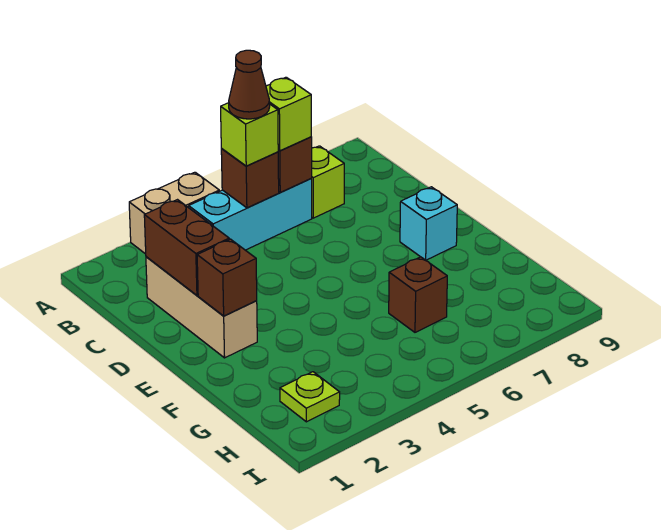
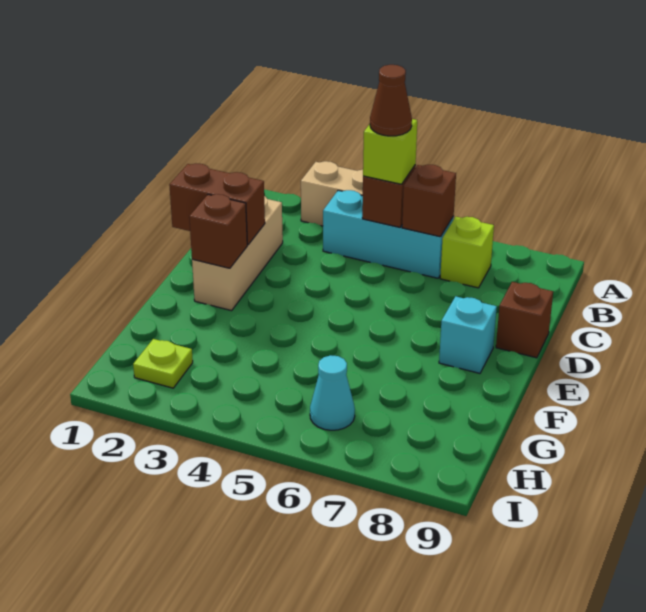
lime 1x1 brick [266,77,311,151] -> none
brown 1x2 brick [144,200,229,295] -> brown 1x2 brick turned to [169,164,265,245]
brown 1x1 brick [389,257,447,332] -> brown 1x1 brick moved to [496,282,553,358]
none -> cyan 1x1 cone [310,355,355,430]

